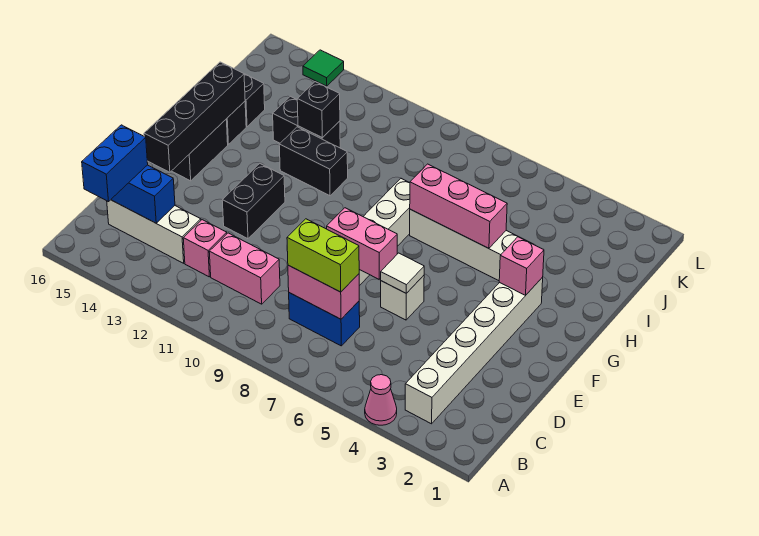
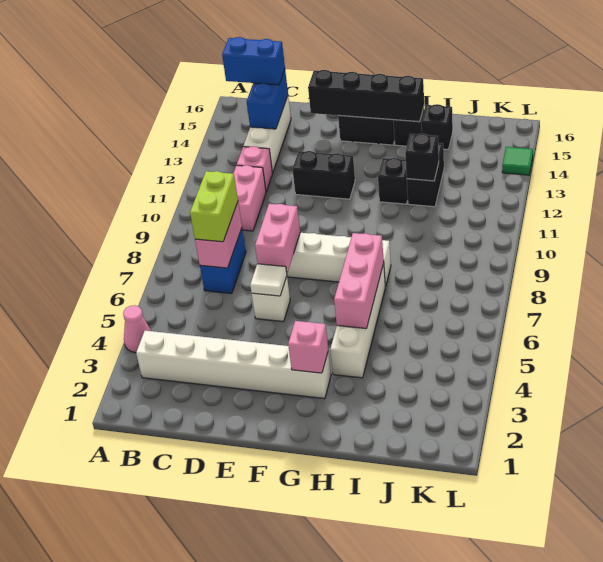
black 1x2 brick [279,127,348,196] -> black 1x1 brick [378,158,408,204]

